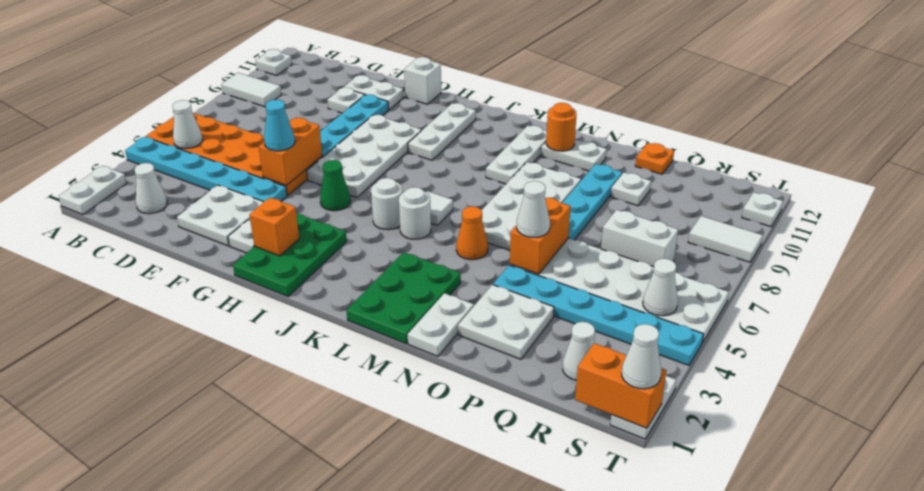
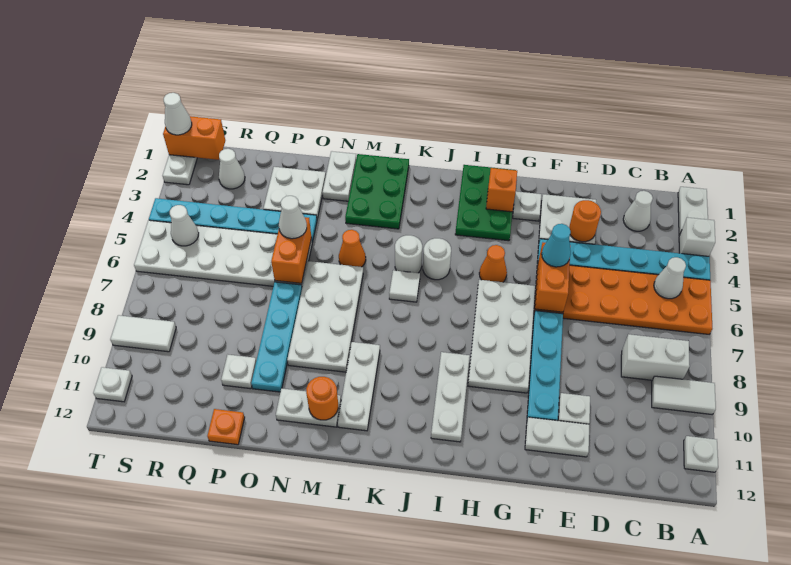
none -> orange 1x1 round brick [569,200,601,242]
white 1x1 brick [404,57,441,104] -> white 1x1 brick moved to [679,217,715,256]
green 1x1 cone [320,160,351,211] -> orange 1x1 cone [479,245,507,282]
white 1x2 brick [601,210,678,267] -> white 1x2 brick moved to [621,334,690,380]

